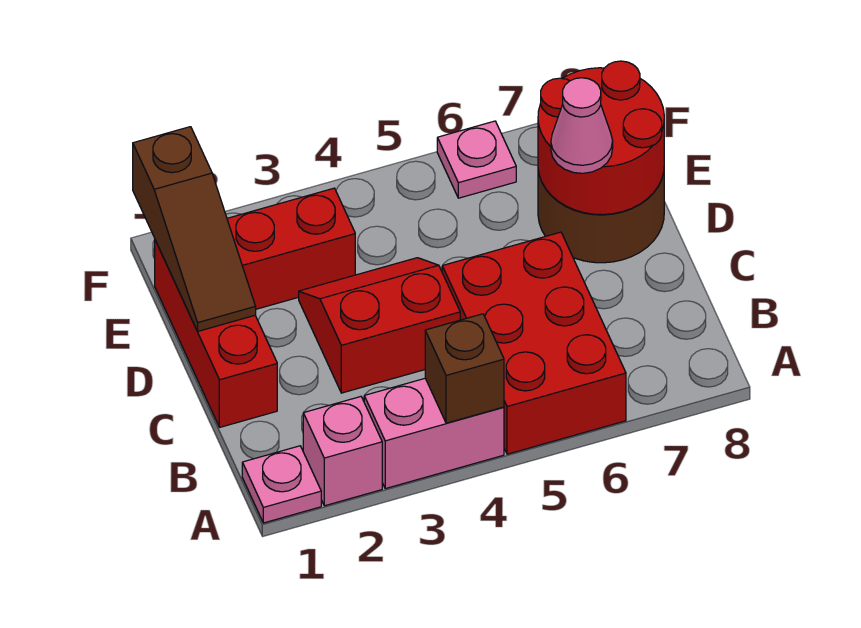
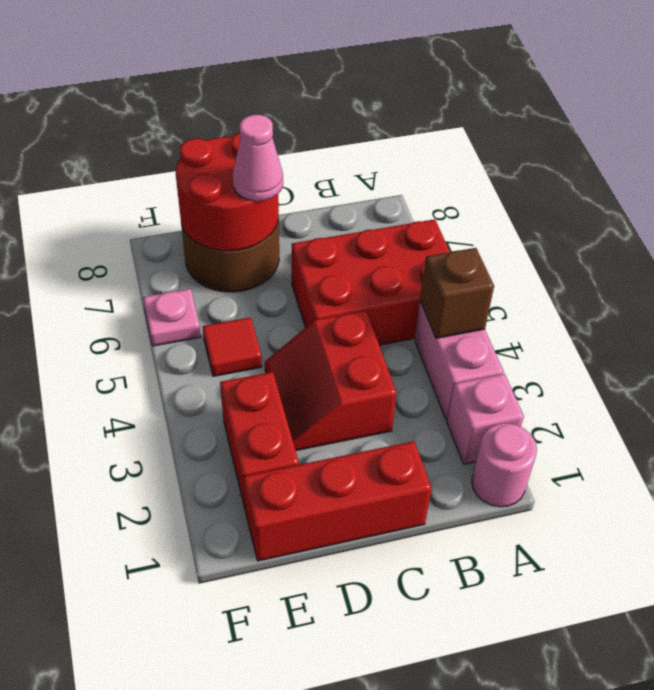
pink 1x1 plate [242,446,321,523] -> pink 1x1 round brick [472,423,537,507]
brown 1x3 slope [133,127,256,331] -> none
none -> red 1x1 tile [202,317,262,376]

